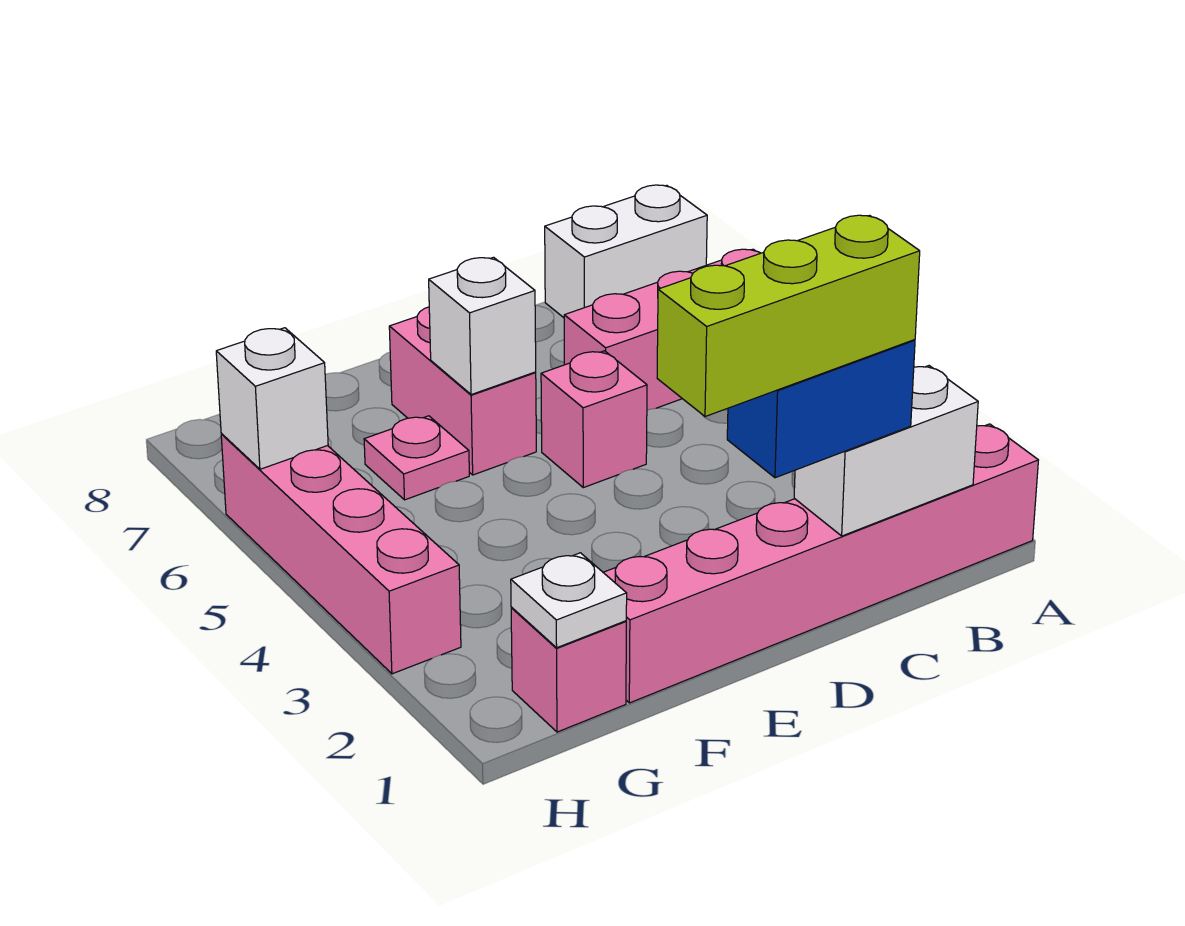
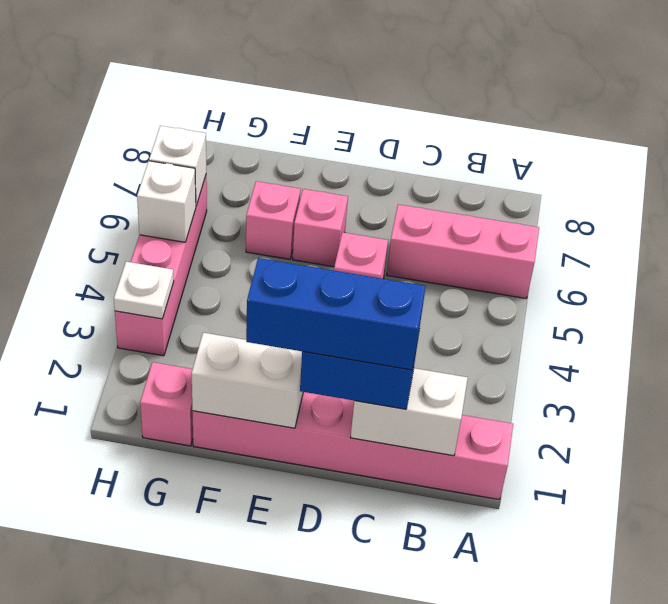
white 1x2 brick [545,185,707,318] -> white 1x2 brick moved to [192,333,303,428]
lime 1x3 brick [657,215,920,417] -> blue 1x3 brick [246,258,426,370]
pink 1x2 brick [389,307,536,475] -> pink 1x1 brick [293,189,348,267]
white 1x1 brick [429,257,536,395] -> white 1x1 brick moved to [137,161,196,242]
pink 1x1 plate [364,416,469,500] -> pink 1x1 brick [246,181,301,259]
white 1x1 plate [511,553,627,648] -> white 1x1 plate moved to [114,262,174,319]

